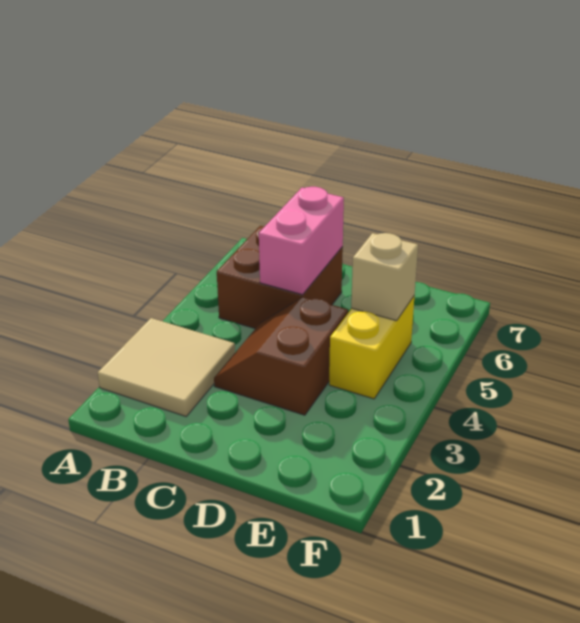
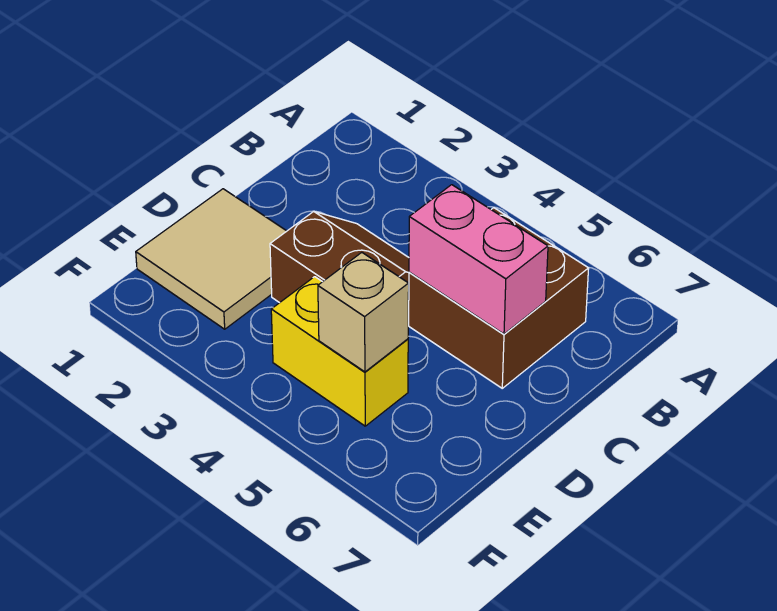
tan 2x2 tile [98,318,235,416] -> tan 2x2 tile moved to [136,189,286,329]

